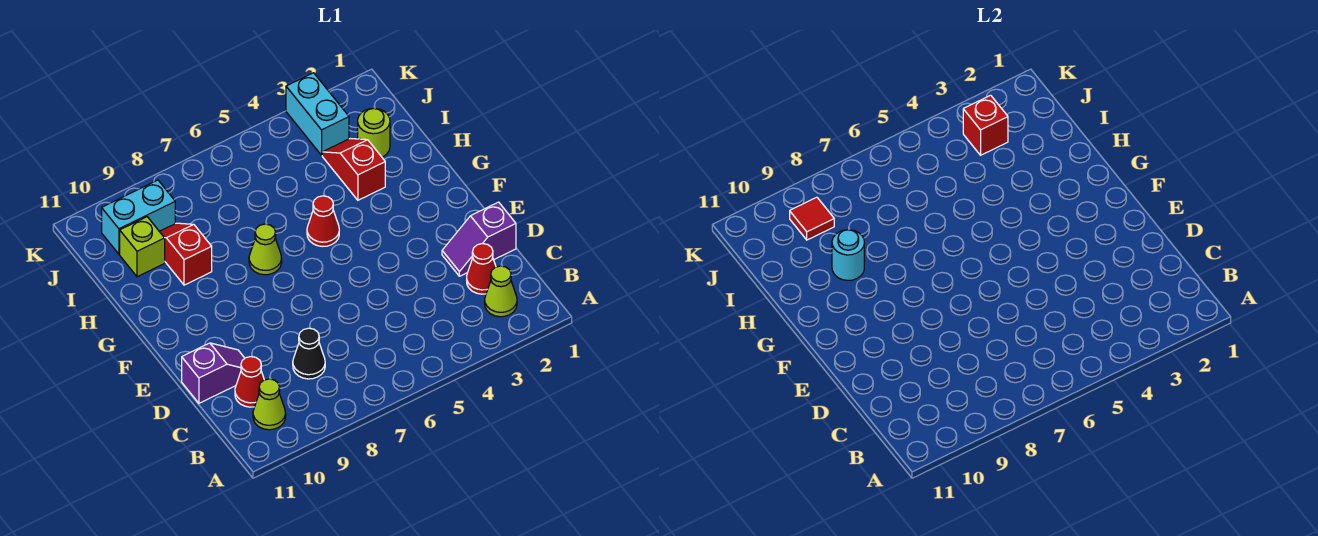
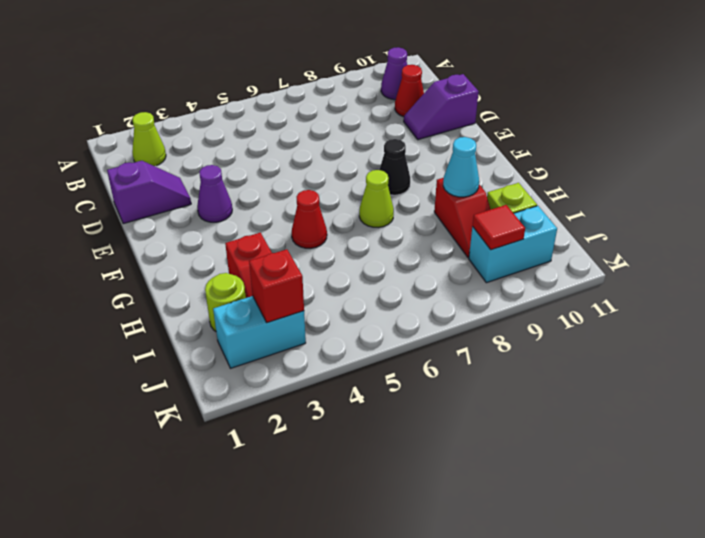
lime 1x1 cone [253,379,286,430] -> purple 1x1 cone [381,47,407,100]
red 1x1 cone [467,244,496,294] -> none
black 1x1 cone [293,328,325,379] -> black 1x1 cone moved to [379,139,410,195]
none -> purple 1x1 cone [197,165,232,222]
cyan 1x1 round brick [832,230,864,280] -> cyan 1x1 cone [443,137,479,197]
cyan 1x2 brick [286,73,349,155] -> cyan 1x2 brick turned to [213,296,306,368]

